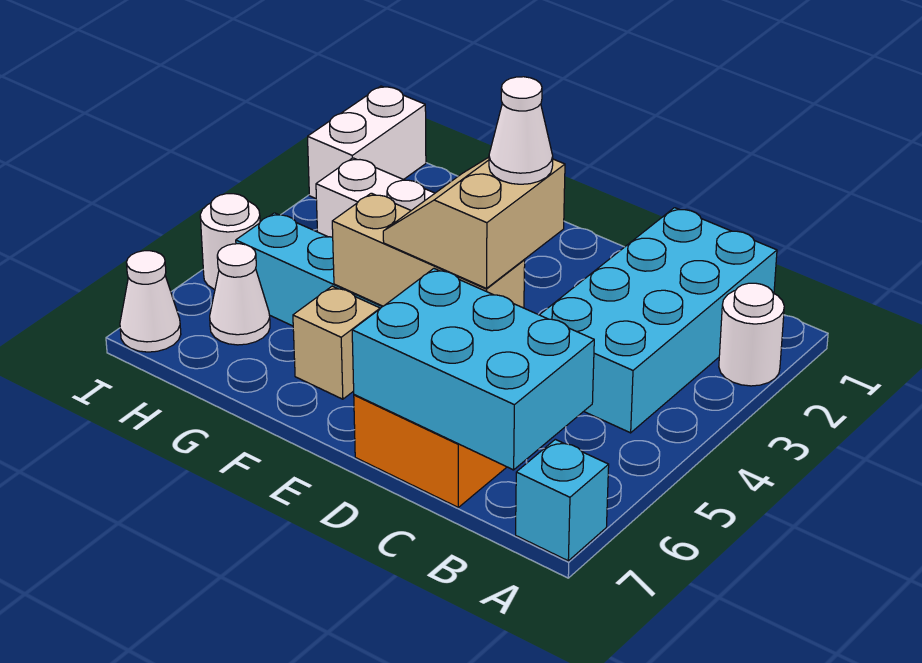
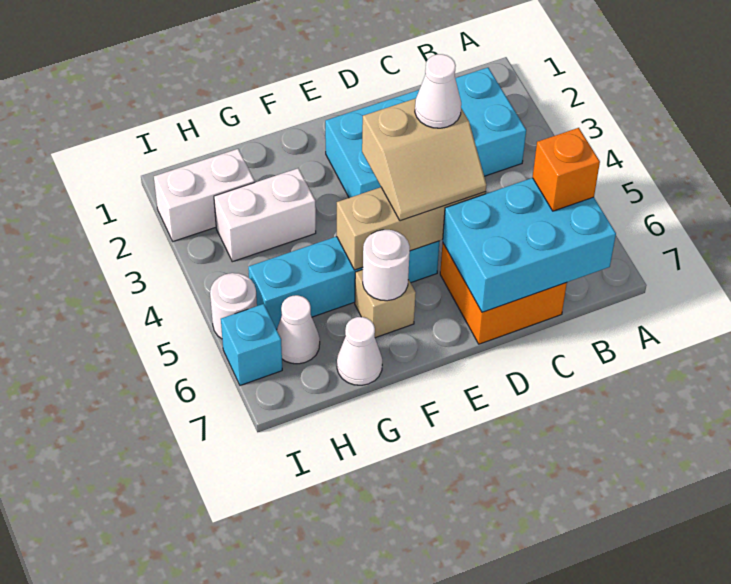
white 1x1 round brick [719,283,784,386] -> white 1x1 round brick moved to [363,230,410,301]
cyan 1x1 brick [516,439,609,561] -> cyan 1x1 brick moved to [221,304,282,385]
cyan 2x4 brick [540,208,777,433] -> cyan 2x4 brick turned to [325,68,526,198]
none -> orange 1x1 brick [533,128,600,211]
tan 2x2 slope [383,157,565,288] -> tan 2x2 slope turned to [362,98,486,221]
white 1x2 brick [308,86,426,199] -> white 1x2 brick turned to [154,149,255,241]
white 1x1 cone [120,251,181,352] -> white 1x1 cone moved to [337,317,382,385]

